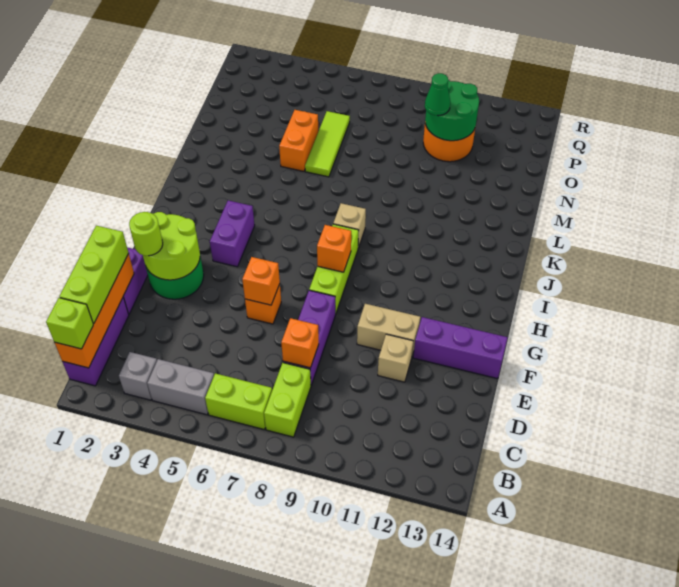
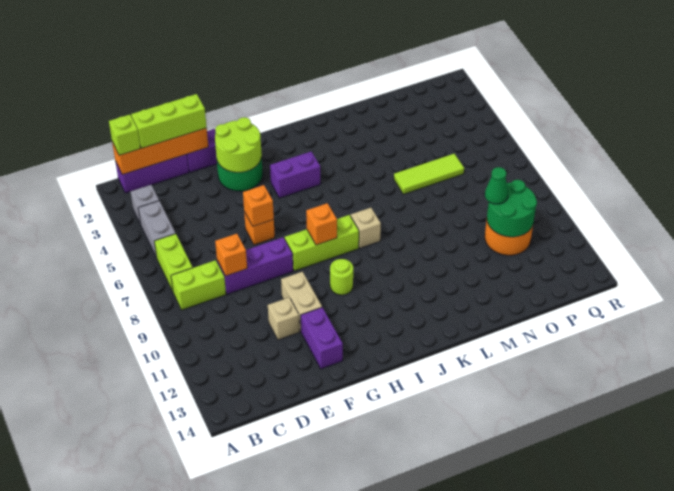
lime 1x1 round brick [129,212,163,256] -> lime 1x1 round brick moved to [330,259,353,295]
purple 1x3 brick [413,317,508,379] -> purple 1x2 brick [301,307,343,369]
orange 1x2 brick [279,110,318,171] -> none

